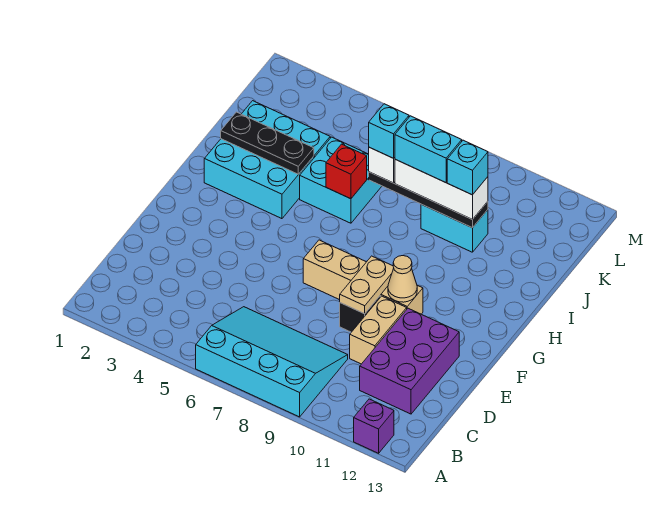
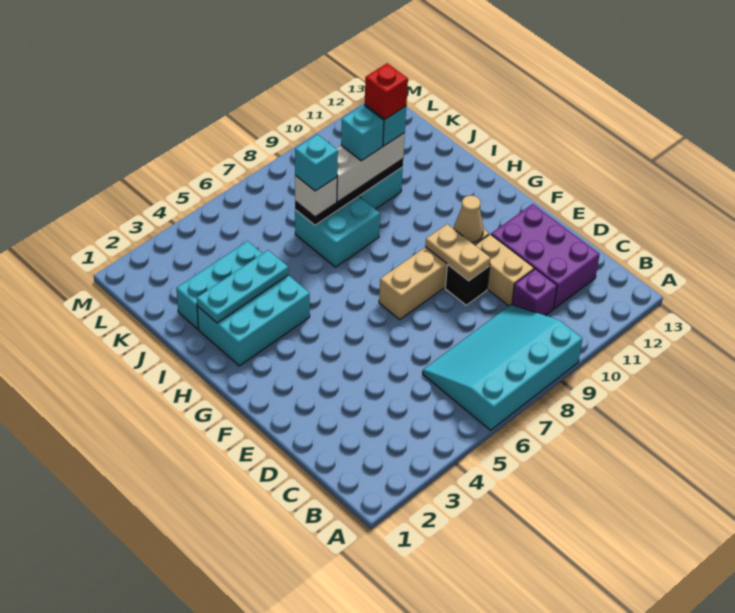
purple 1x1 brick [354,399,394,453] -> purple 1x1 brick moved to [512,269,557,316]
black 1x3 plate [221,112,314,174] -> cyan 1x3 plate [197,250,288,323]
cyan 2x2 brick [300,137,382,223] -> cyan 2x2 brick moved to [295,196,380,267]
red 1x1 brick [326,144,367,199] -> red 1x1 brick moved to [365,63,408,119]
cyan 1x2 brick [395,116,462,183] -> cyan 1x1 brick [341,105,384,161]

